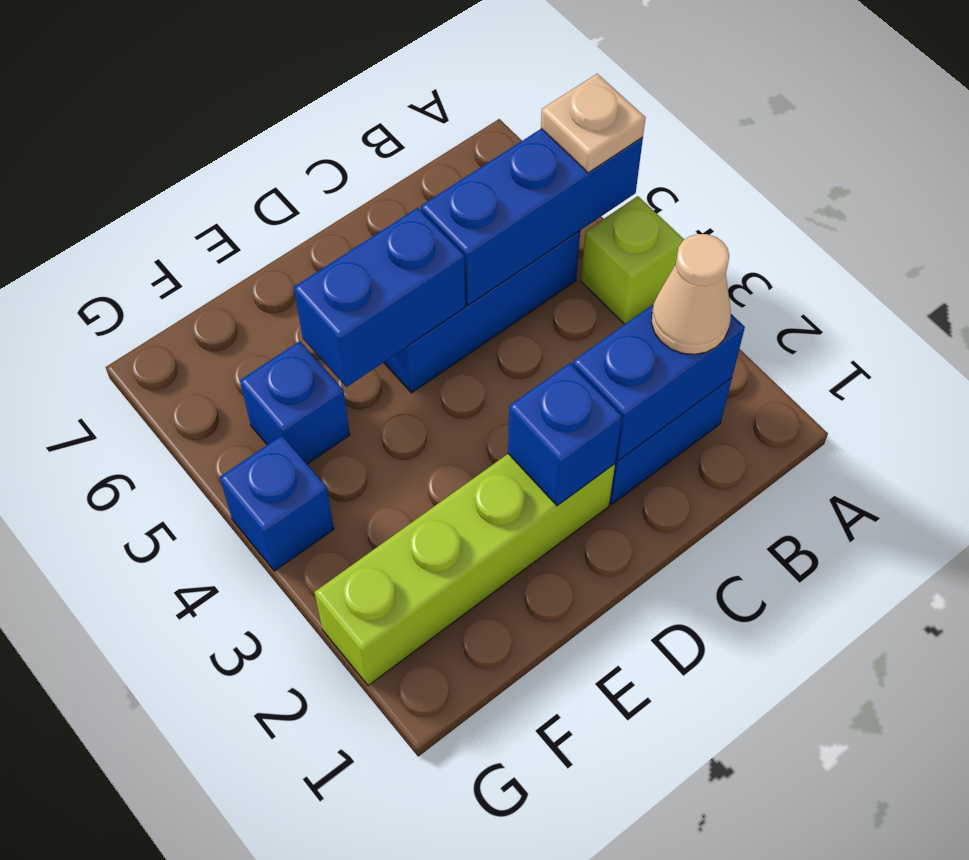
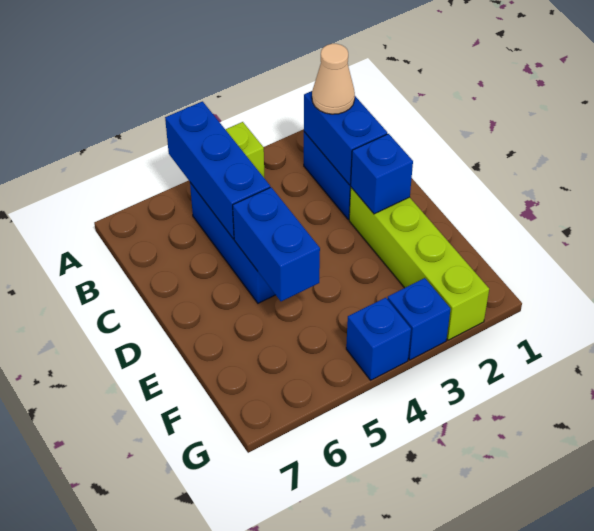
tan 1x1 plate [541,74,645,173] -> none
blue 1x1 brick [240,341,350,464] -> blue 1x1 brick moved to [387,278,451,360]

